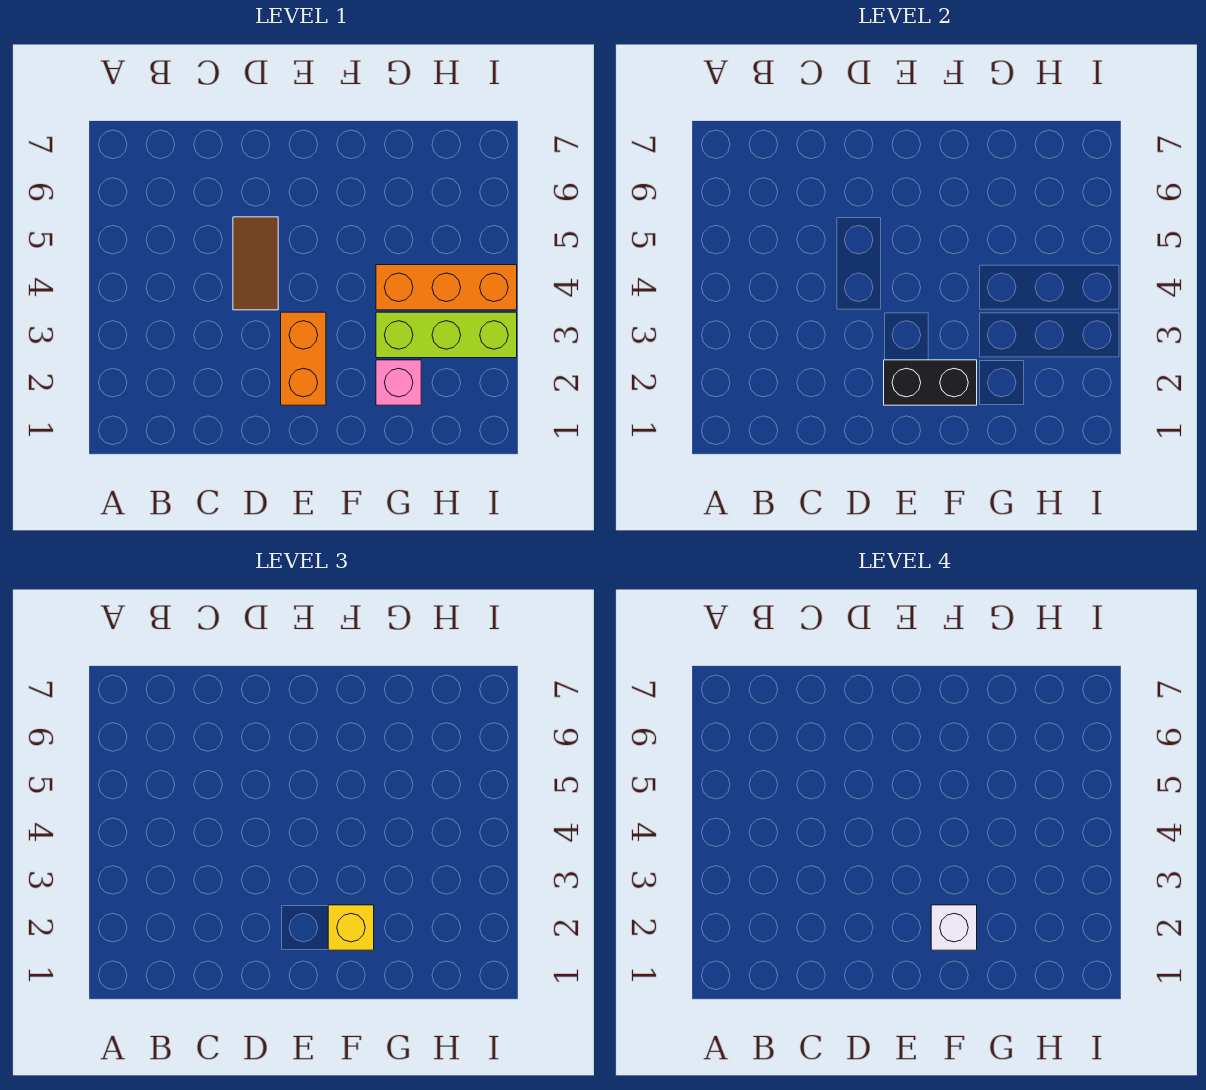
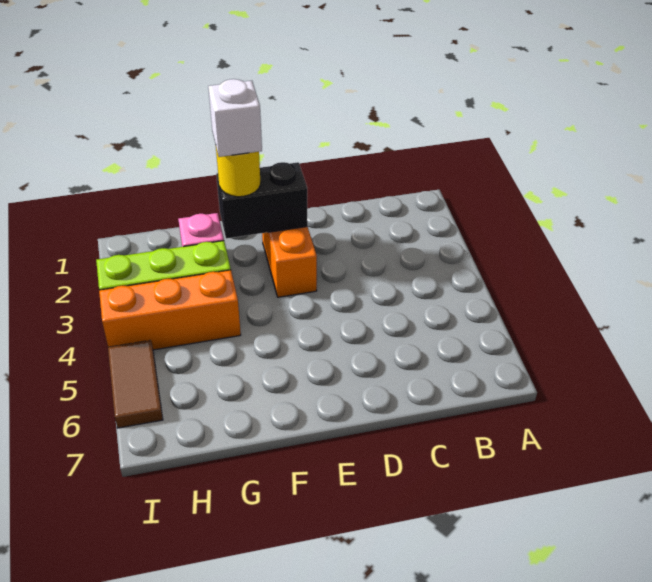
brown 1x2 tile [233,217,278,310] -> brown 1x2 tile moved to [108,340,163,428]
yellow 1x1 brick [328,905,374,950] -> yellow 1x1 round brick [216,148,261,197]

